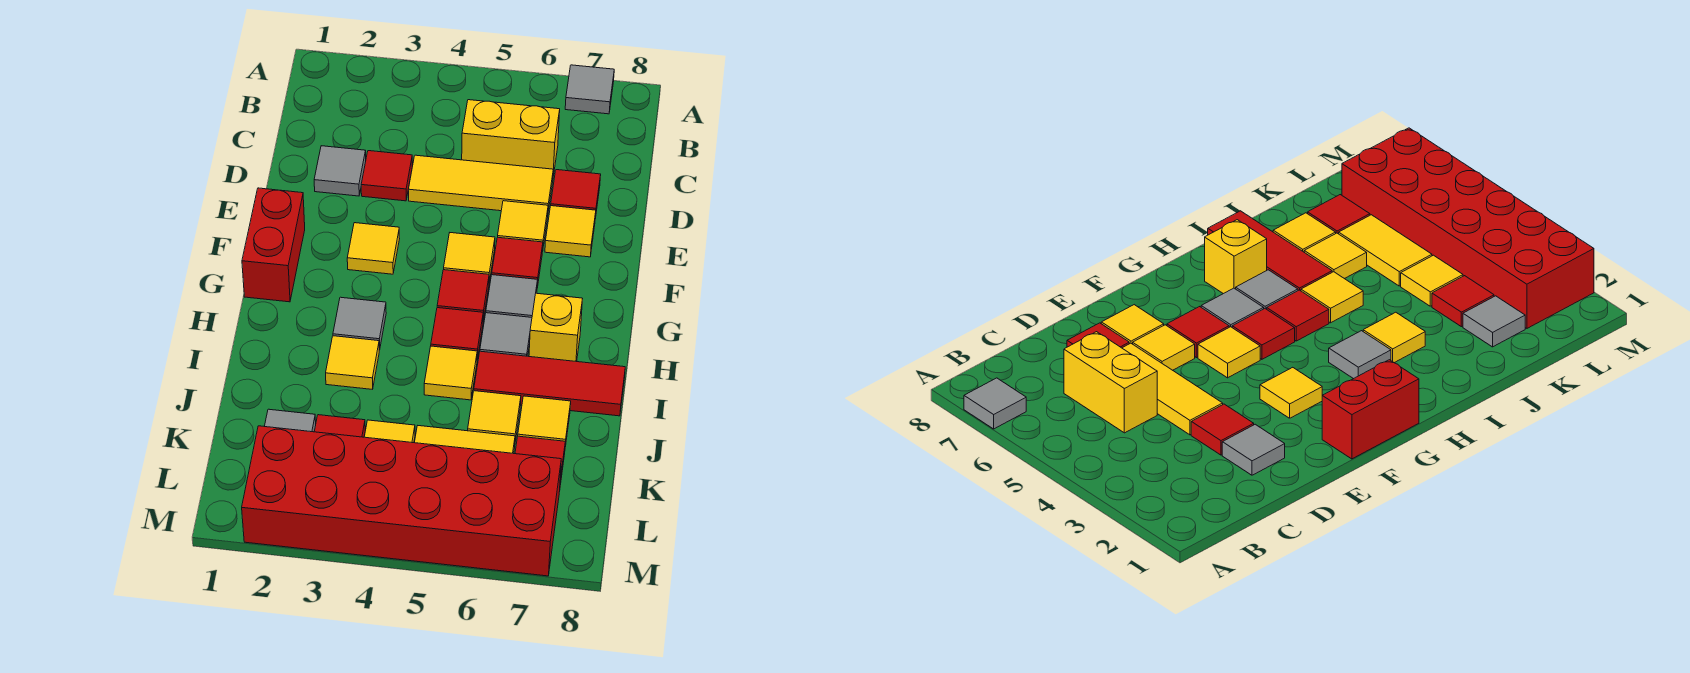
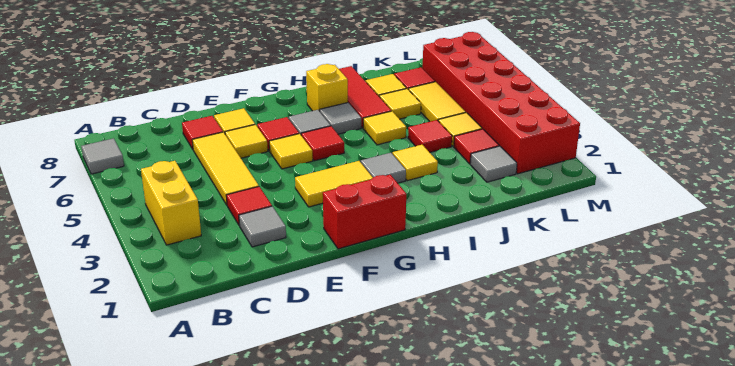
yellow 1x2 brick [462,100,560,176] -> yellow 1x2 brick moved to [141,161,201,245]
yellow 1x1 tile [347,223,400,274] -> yellow 1x2 tile [295,161,373,207]
red 1x1 tile [431,308,483,359] -> red 1x1 tile moved to [408,120,452,152]

